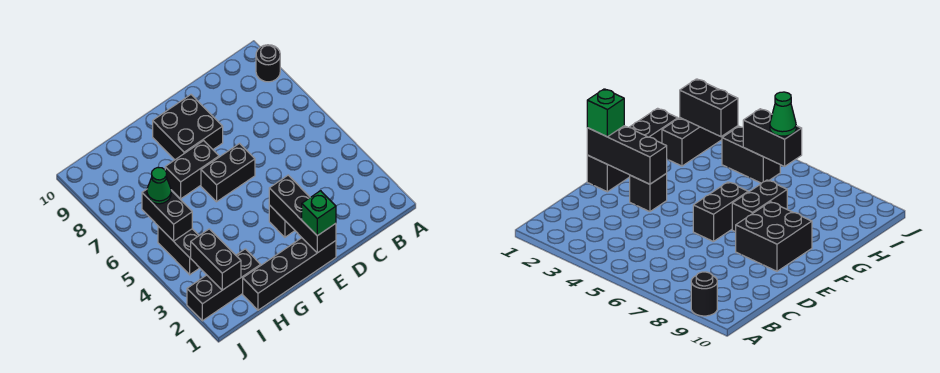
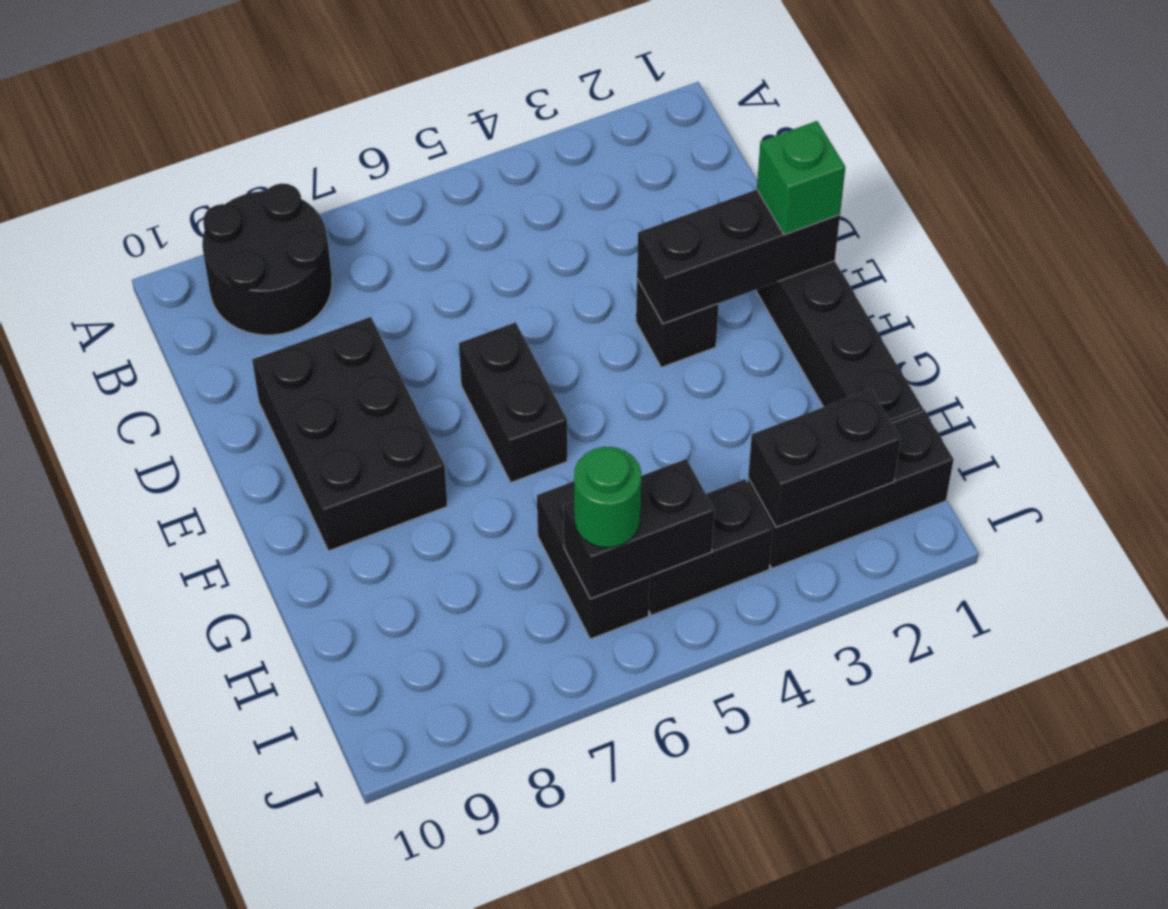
black 1x1 round brick [256,45,280,82] -> black 2x2 round brick [202,183,332,335]
black 2x2 brick [153,95,223,160] -> black 2x3 brick [252,317,447,551]
black 1x2 brick [165,141,219,199] -> black 1x2 brick moved to [537,481,650,639]
black 1x3 brick [187,249,261,321] -> black 1x3 brick turned to [748,411,954,568]
green 1x1 cone [147,167,171,204] -> green 1x1 round brick [574,447,641,548]

